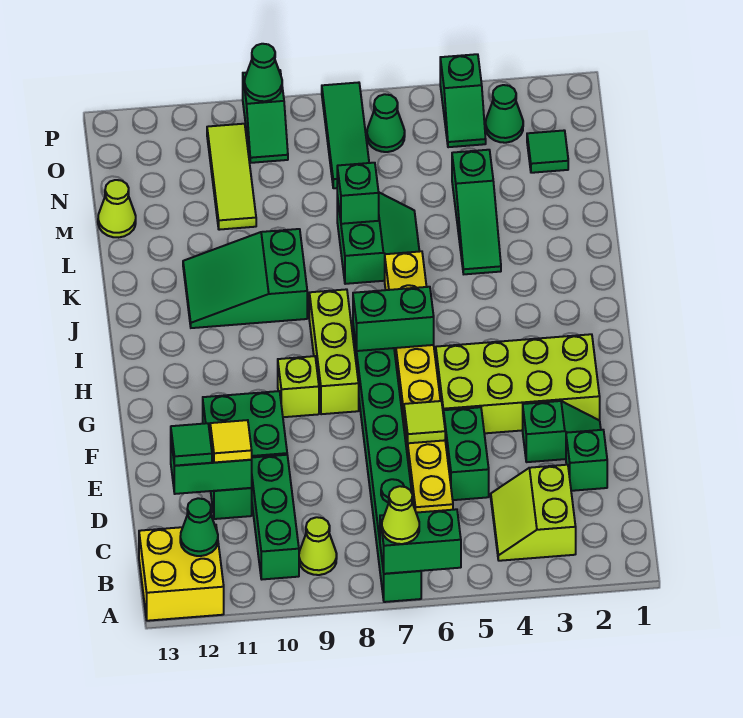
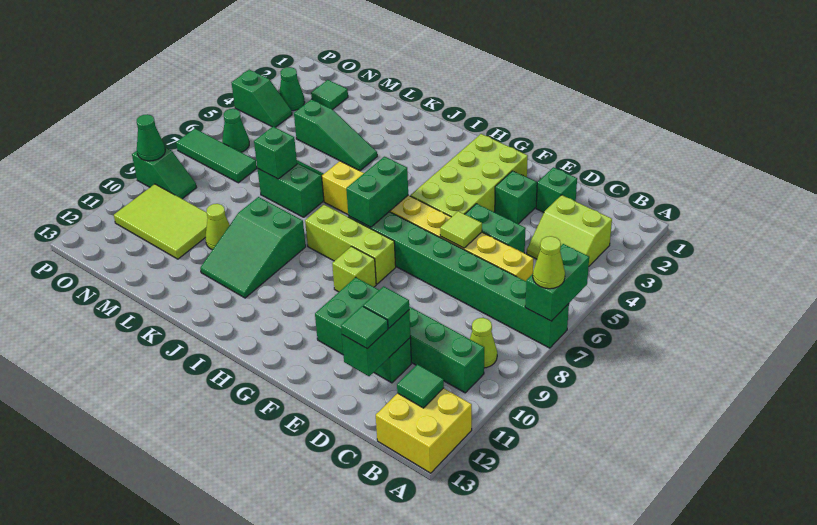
green 1x1 cone [180,498,218,556] -> green 1x1 tile [397,364,444,408]
yellow 1x1 tile [210,420,252,463] -> green 1x1 tile [363,286,409,328]
lime 1x3 tile [207,124,256,230] -> lime 2x3 tile [114,184,208,259]
lime 1x1 cone [98,180,136,238] -> lime 1x1 cone moved to [206,204,230,250]

